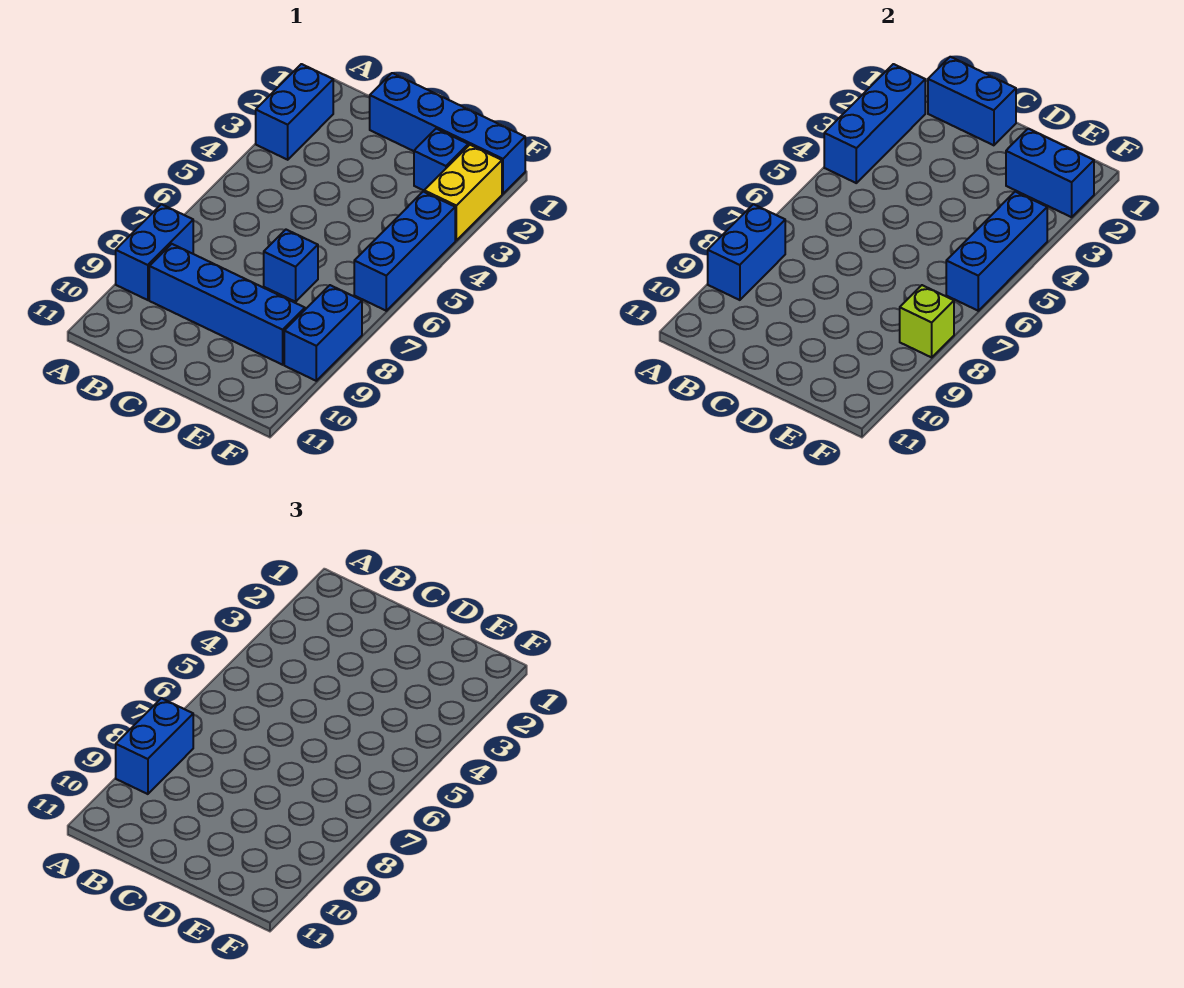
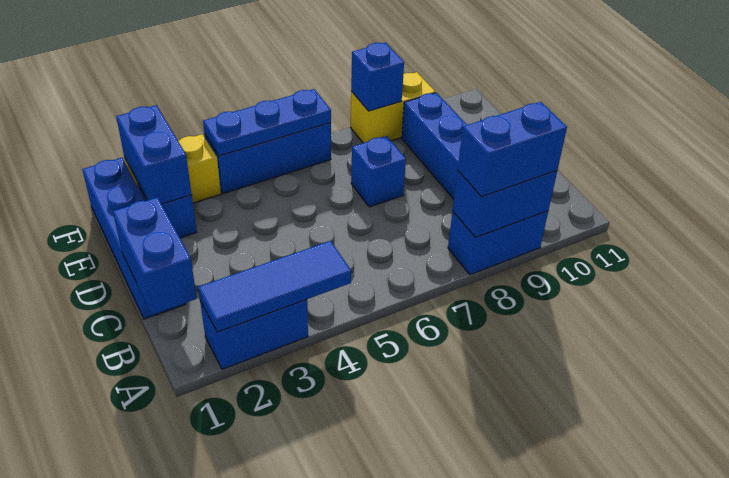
blue 1x3 brick [824,64,925,183] -> blue 1x3 tile [198,241,351,332]
blue 1x3 brick [946,192,1047,311] -> blue 1x3 plate [203,89,331,156]
blue 1x2 brick [284,285,362,381] -> yellow 1x2 brick [351,72,435,143]
lime 1x1 brick [900,285,954,357] -> blue 1x1 brick [351,43,404,111]

